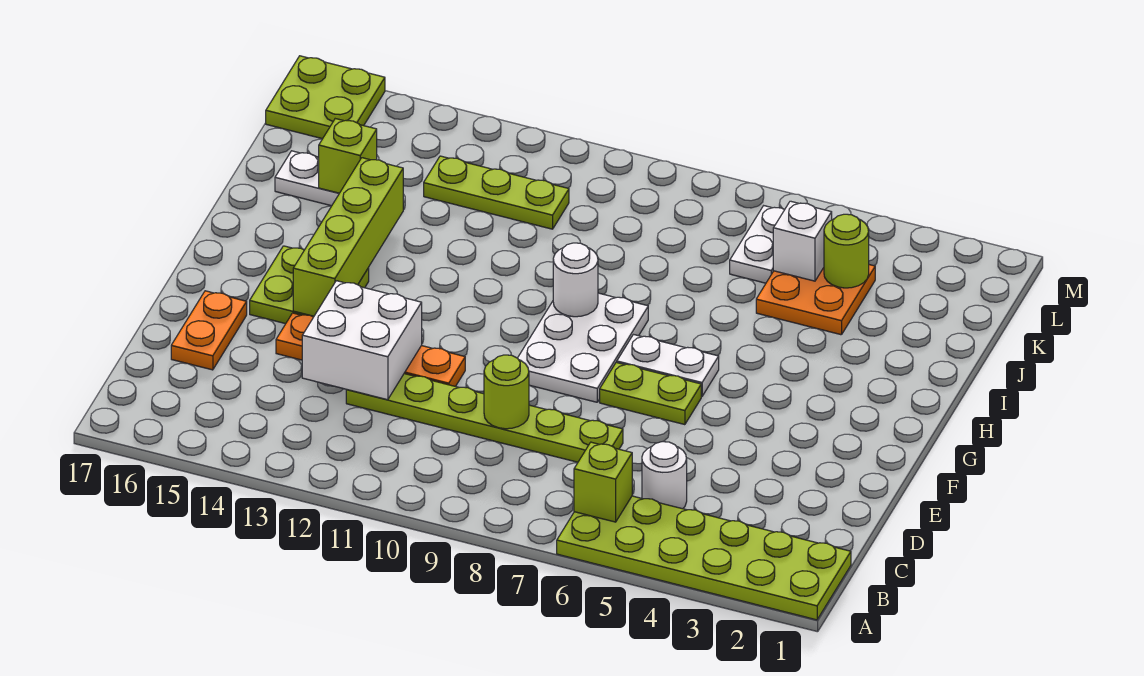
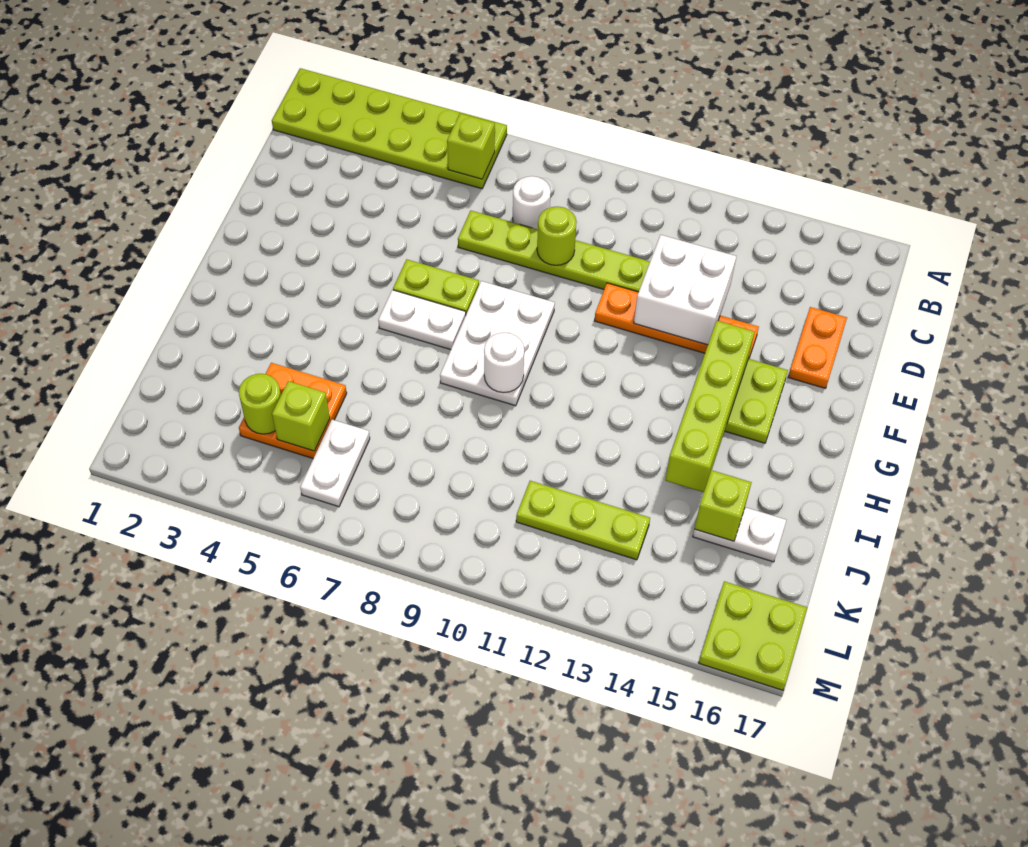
white 1x1 round brick [642,442,687,509] -> white 1x1 round brick moved to [513,176,551,229]
white 1x1 brick [773,201,832,281] -> lime 1x1 brick [272,381,330,451]

